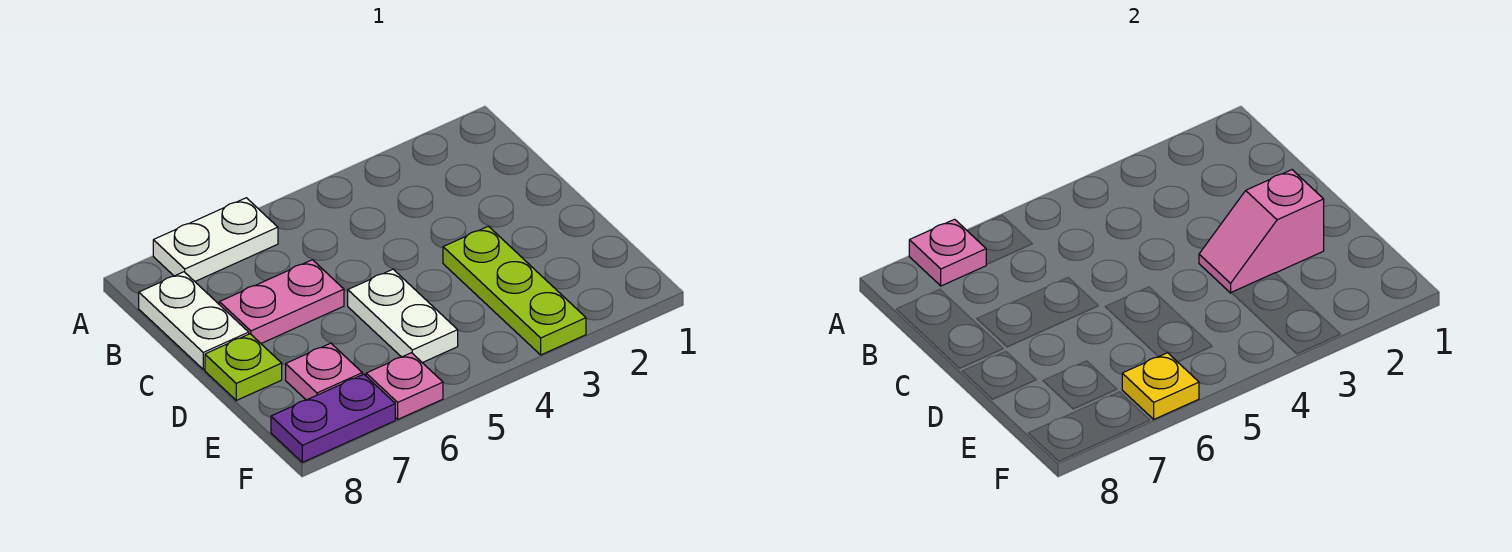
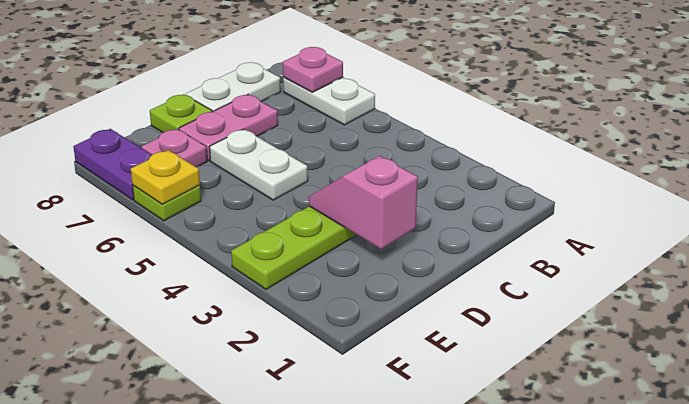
pink 1x2 plate [219,260,344,343] -> pink 1x2 plate turned to [179,95,278,161]
white 1x2 plate [348,269,458,363] -> white 1x2 plate turned to [210,129,308,200]
pink 1x1 plate [366,353,443,419] -> lime 1x1 plate [132,185,201,221]

